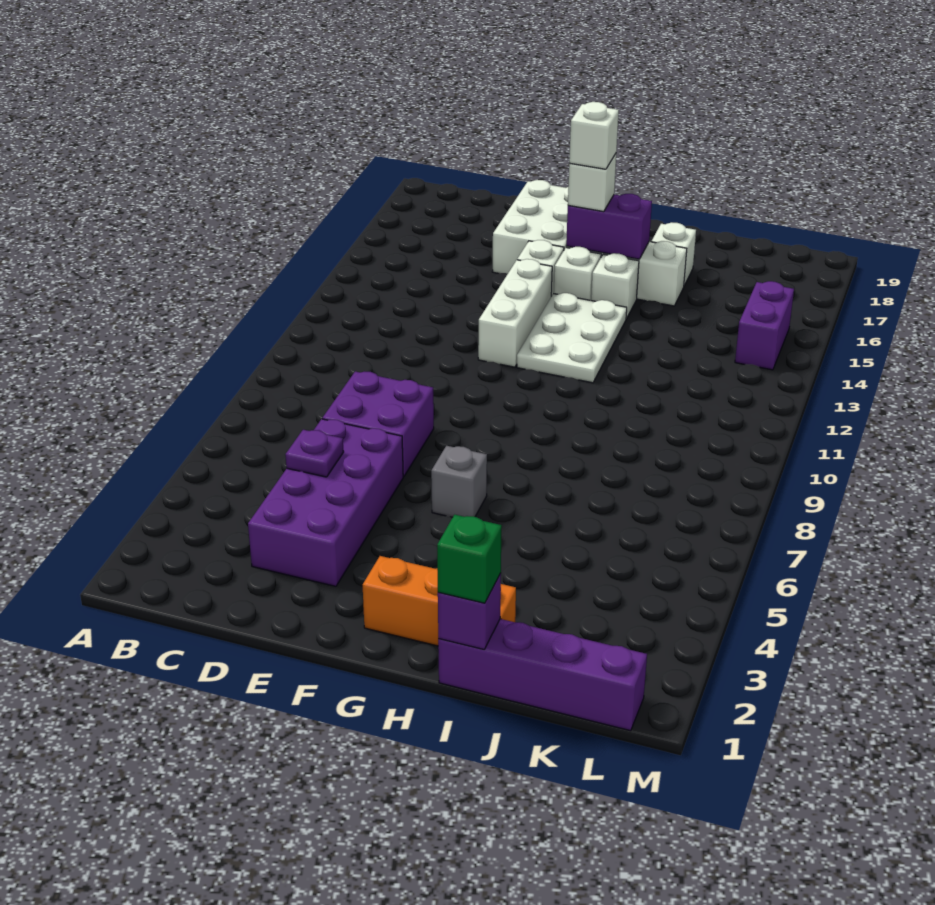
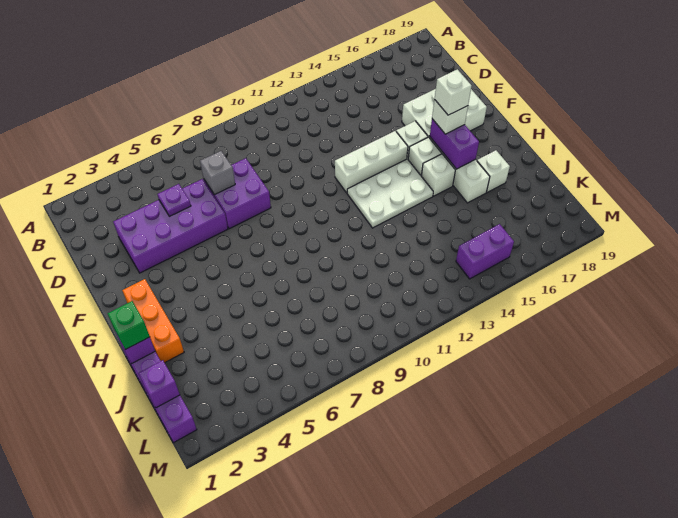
grey 1x1 brick [431,446,487,517] -> grey 1x1 brick moved to [200,151,235,195]
none -> purple 1x1 brick [138,360,180,408]

